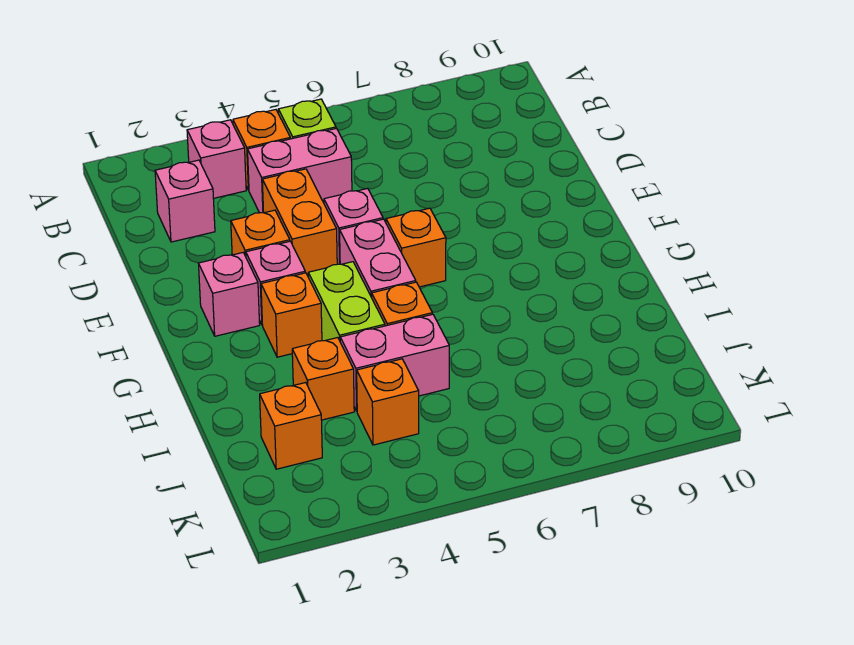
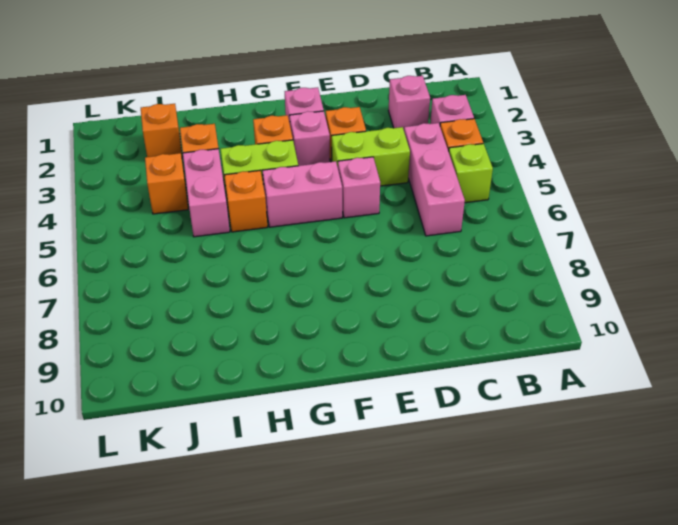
pink 1x2 brick [248,128,352,213] -> pink 1x3 brick [404,123,465,236]
orange 1x2 brick [262,169,337,276] -> lime 1x2 brick [332,127,410,186]
orange 1x1 brick [386,208,446,287] -> none

